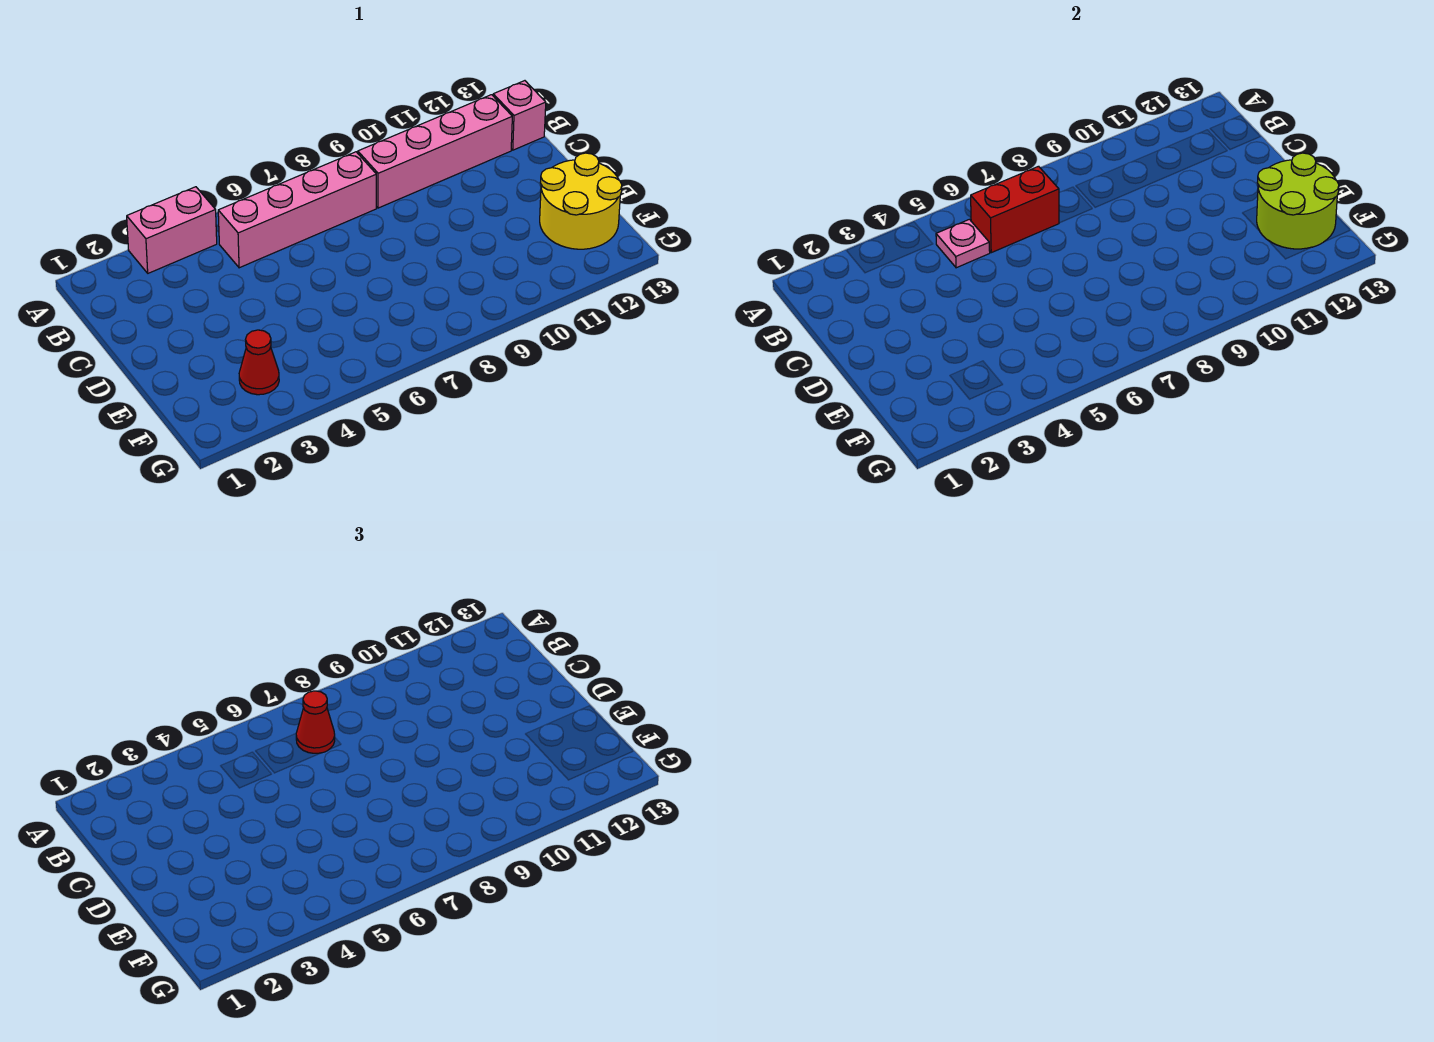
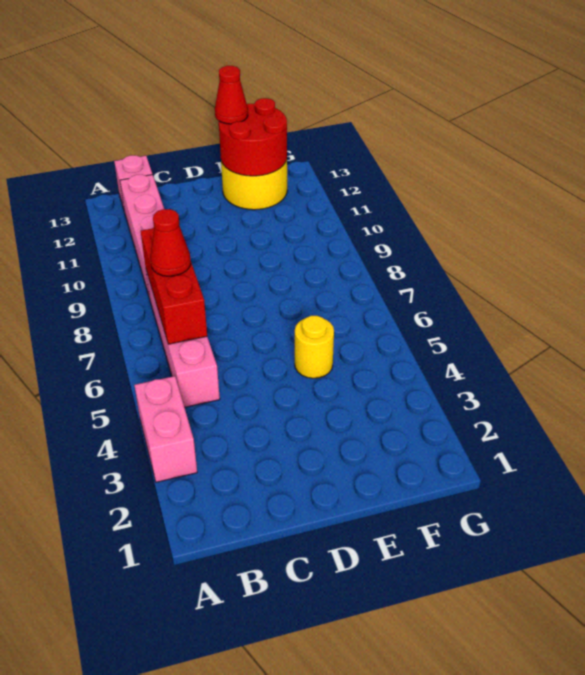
pink 1x1 plate [936,219,990,268] -> none
red 1x2 brick [971,166,1059,253] -> red 1x3 brick [141,227,207,344]
none -> yellow 1x1 round brick [295,316,334,378]
lime 2x2 round brick [1257,153,1339,249] -> red 2x2 round brick [219,98,287,176]
red 1x1 cone [239,330,279,395] -> red 1x1 cone moved to [215,66,248,124]

